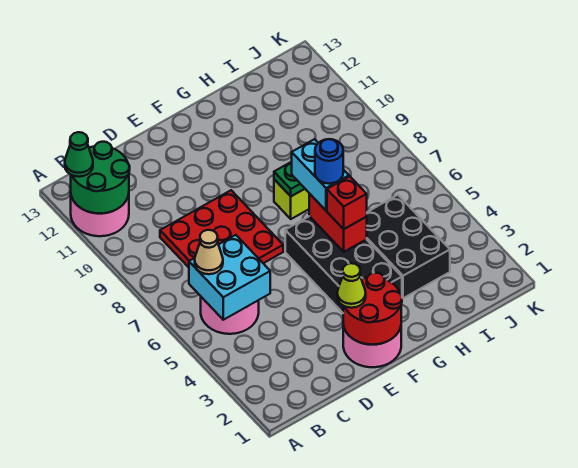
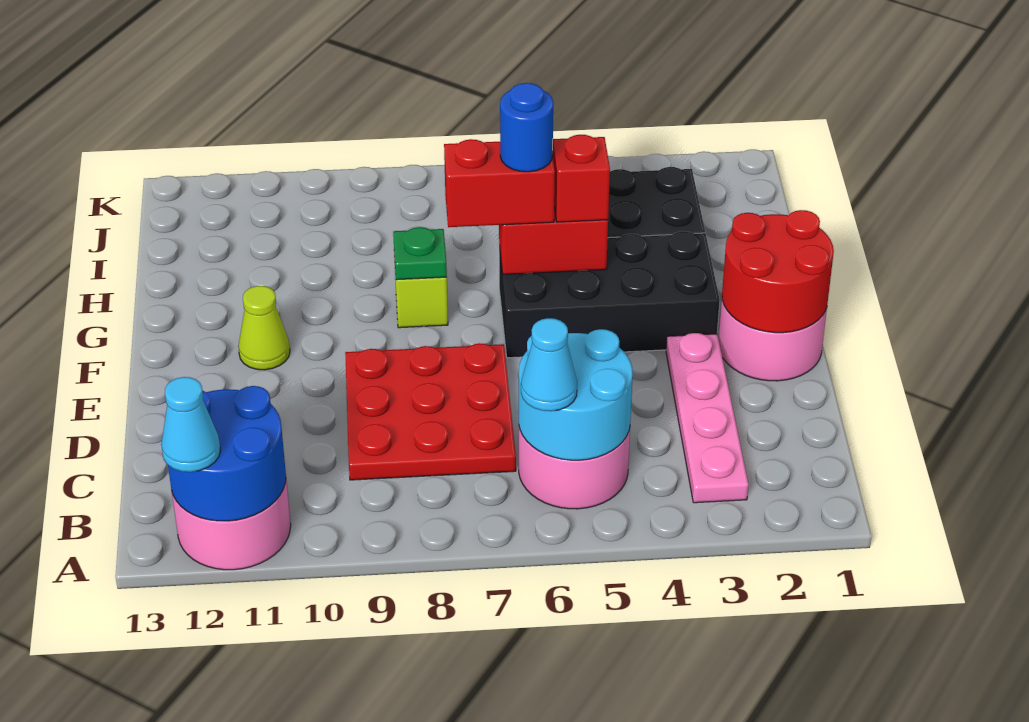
green 2x2 round brick [71,142,130,213] -> blue 2x2 round brick [168,386,286,521]
green 1x1 cone [65,132,93,177] -> cyan 1x1 cone [161,377,220,472]
none -> pink 1x4 plate [666,333,749,503]
cyan 2x2 brick [189,235,270,320] -> cyan 2x2 round brick [519,329,633,460]
tan 1x1 cone [195,230,223,274] -> cyan 1x1 cone [521,318,577,411]
lime 1x1 cone [337,263,366,308] -> lime 1x1 cone moved to [238,286,290,370]
cyan 1x2 brick [292,139,349,211] -> red 1x2 brick [444,139,555,227]

